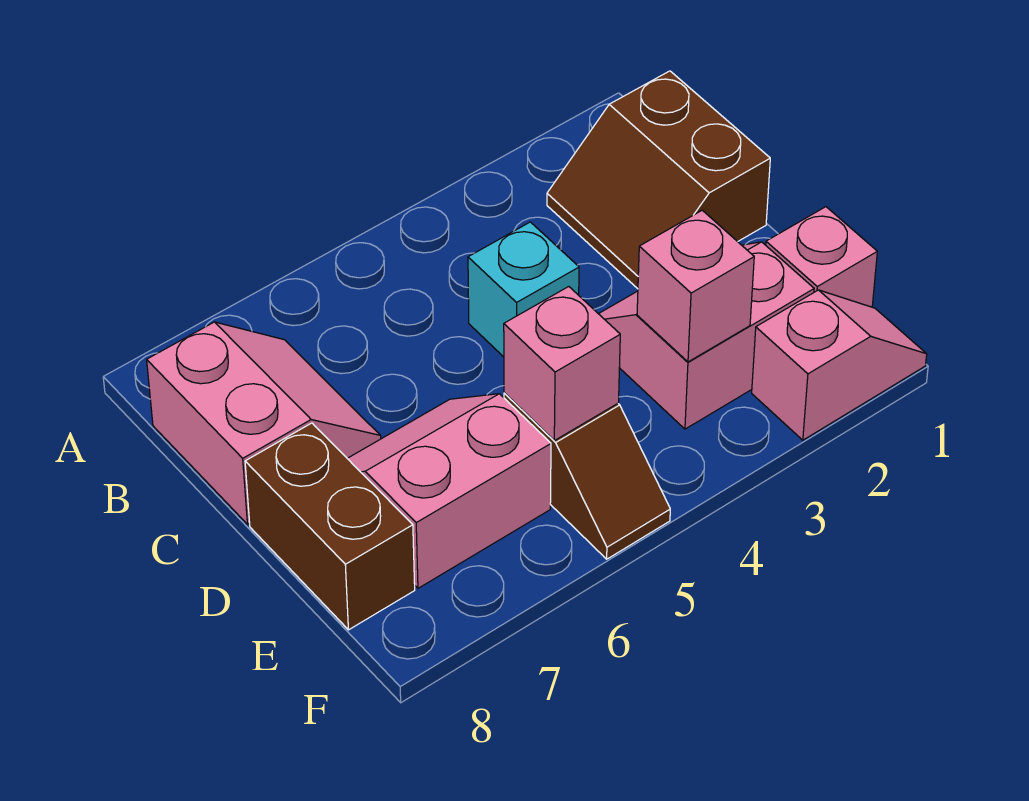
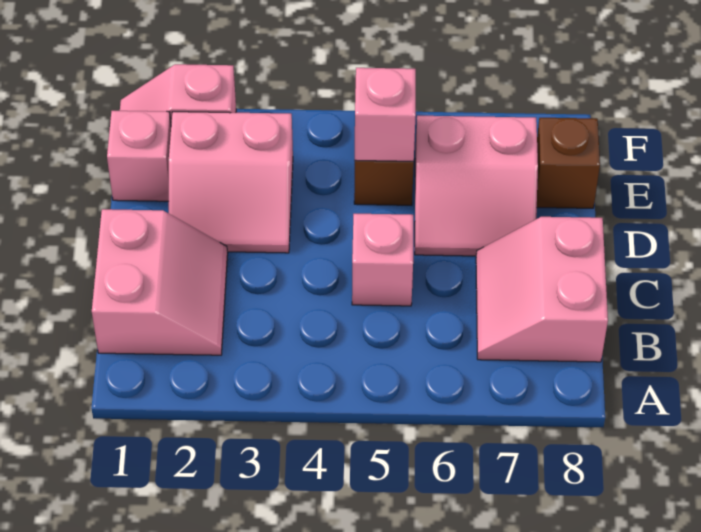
brown 2x2 slope [547,71,770,289] -> pink 2x2 slope [92,209,228,355]
cyan 1x1 brick [468,222,579,357] -> none
brown 1x2 brick [245,423,415,630] -> brown 1x1 brick [537,118,600,208]
pink 1x1 brick [637,210,754,362] -> pink 1x1 brick moved to [352,214,413,306]

